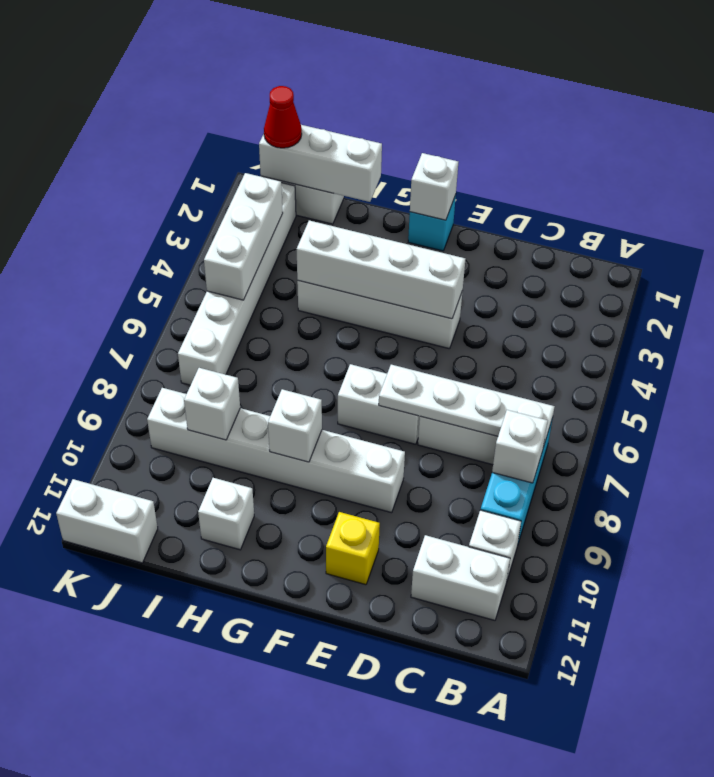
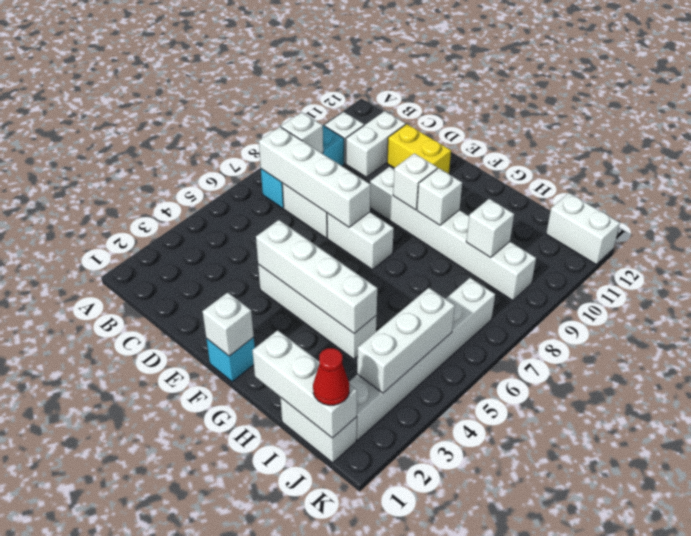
white 1x4 plate [379,365,555,447] -> white 1x4 brick [259,127,370,227]
white 1x2 brick [411,535,510,620] -> white 1x2 brick turned to [346,111,406,177]
yellow 1x1 brick [326,512,380,585] -> yellow 1x2 brick [387,124,451,174]
white 1x1 brick [198,478,254,550] -> white 1x1 brick moved to [393,153,437,210]

